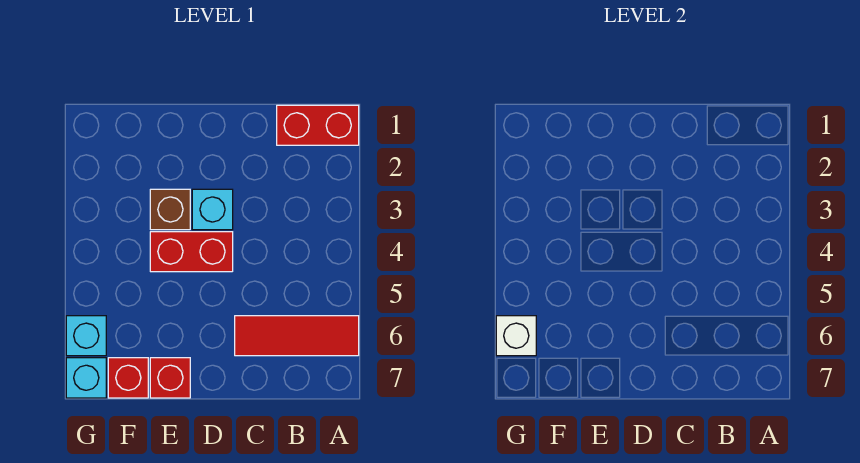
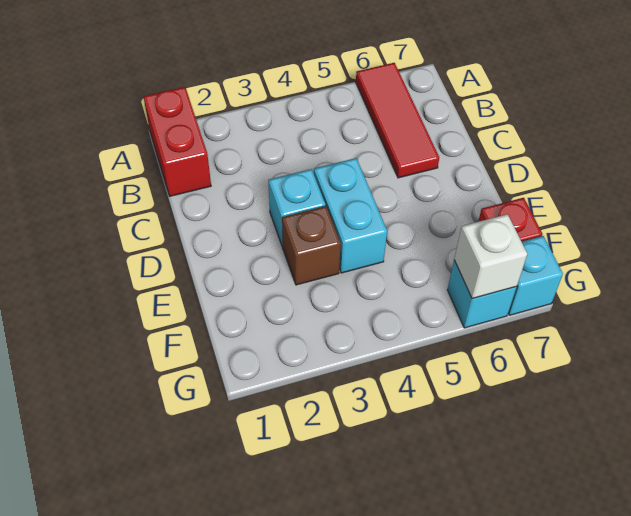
red 1x2 brick [150,232,233,272] -> cyan 1x2 brick [314,158,387,273]
red 1x1 brick [150,358,190,398] -> none

